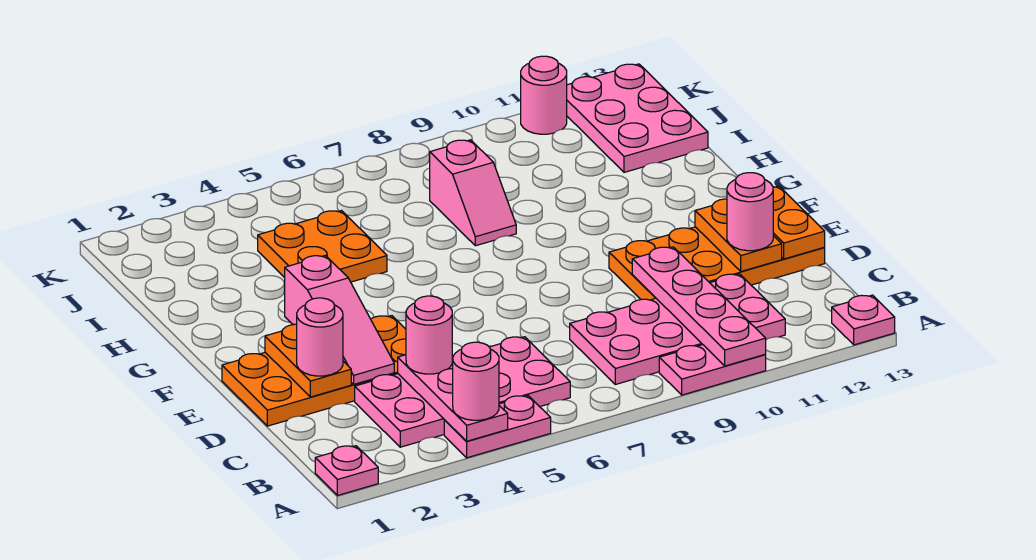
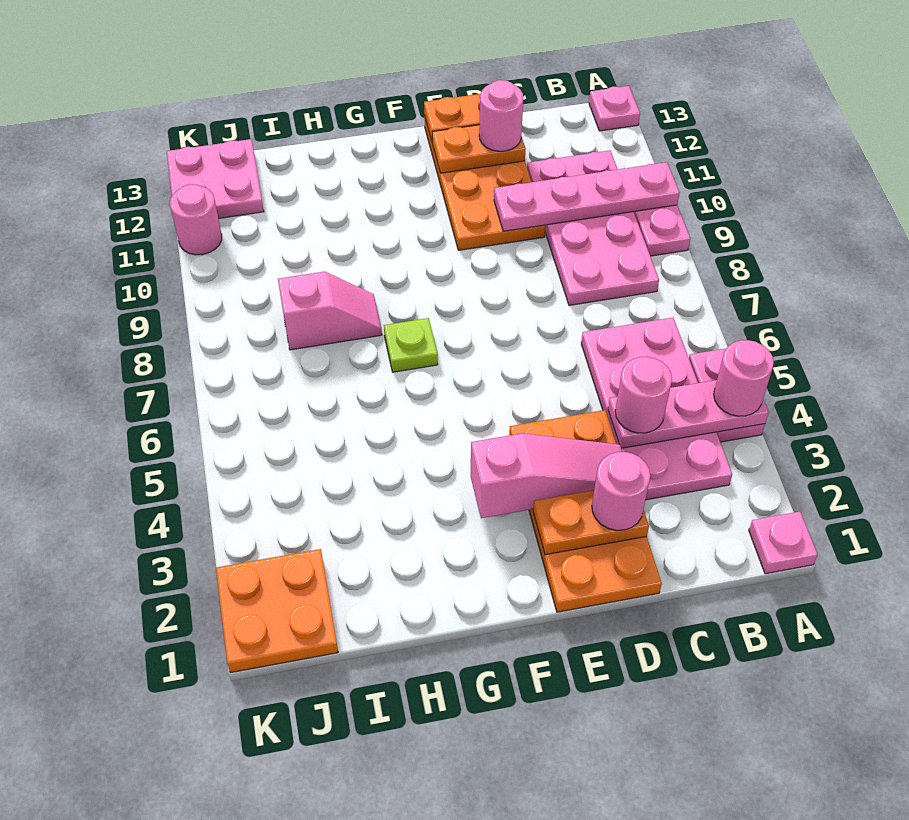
none -> lime 1x1 plate [384,318,438,372]
orange 2x2 plate [258,211,387,282] -> orange 2x2 plate moved to [216,549,338,673]
pink 2x3 plate [567,64,708,172] -> pink 2x2 plate [167,139,264,219]

